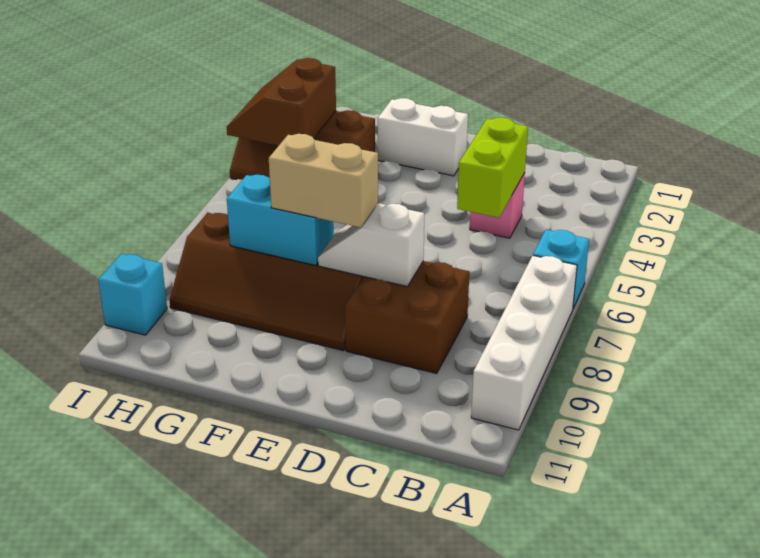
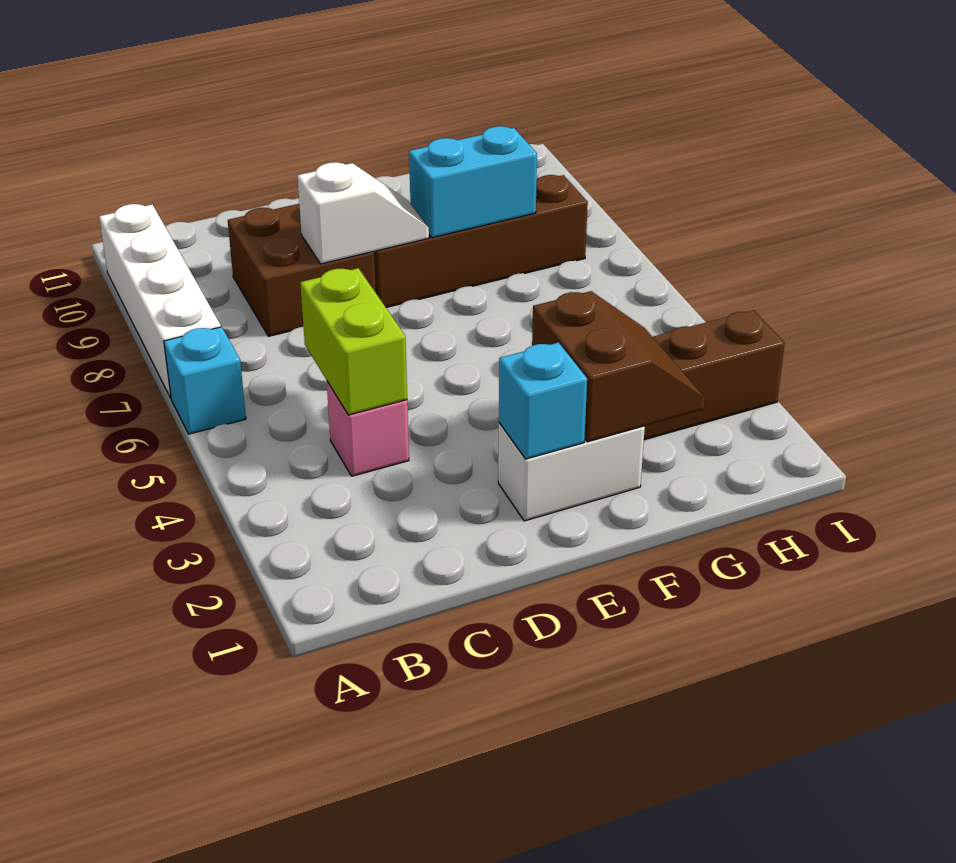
tan 1x2 brick [269,134,378,227] -> none
brown 2x2 slope [227,58,336,146] -> brown 2x2 slope moved to [532,291,705,442]
cyan 1x1 brick [98,254,167,335] -> cyan 1x1 brick moved to [499,343,587,459]

